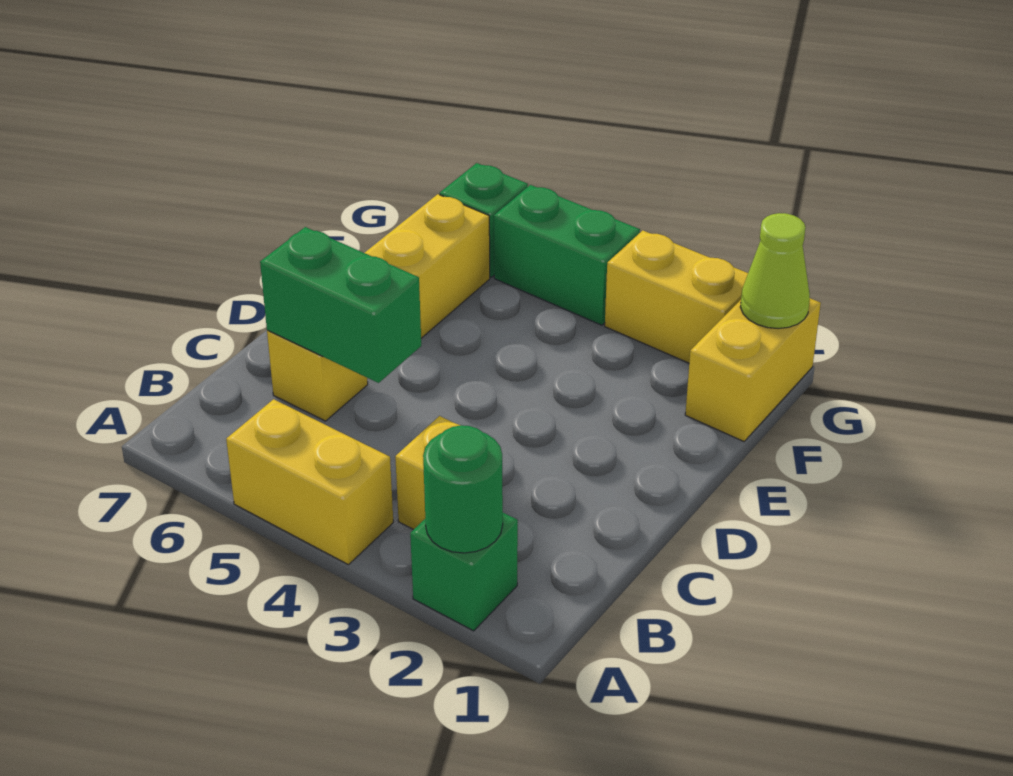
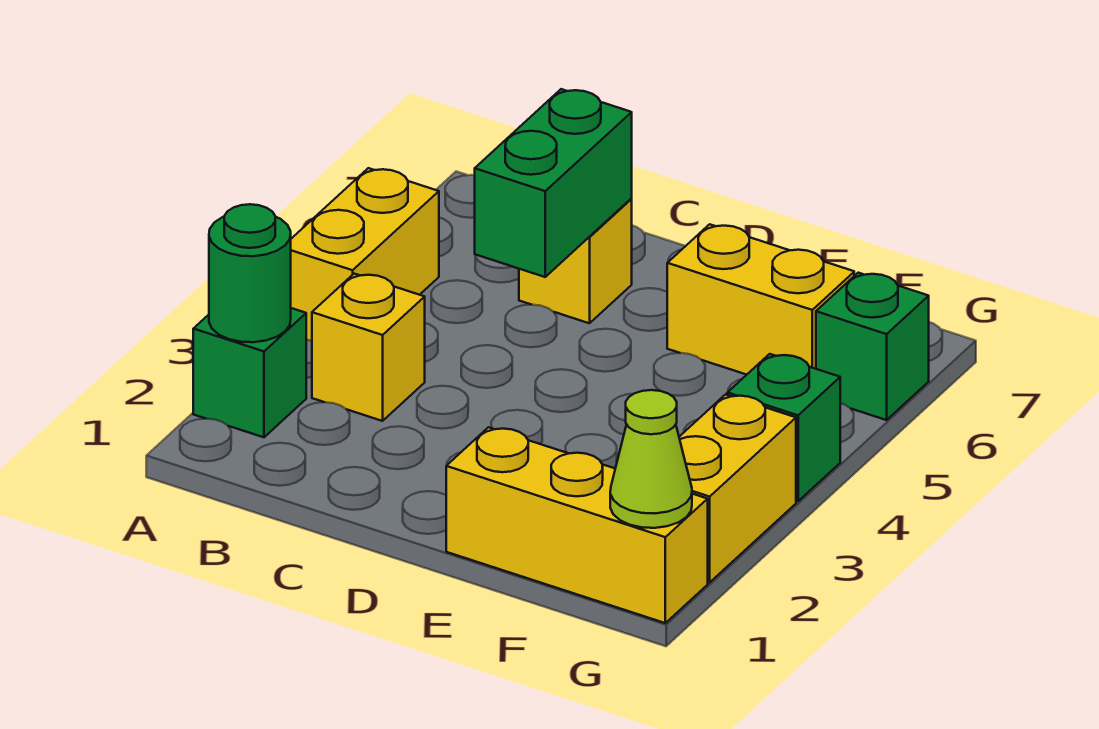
yellow 1x2 brick [685,298,821,441] -> yellow 1x3 brick [446,427,708,623]
green 1x2 brick [494,185,640,325] -> green 1x1 brick [727,354,840,501]

